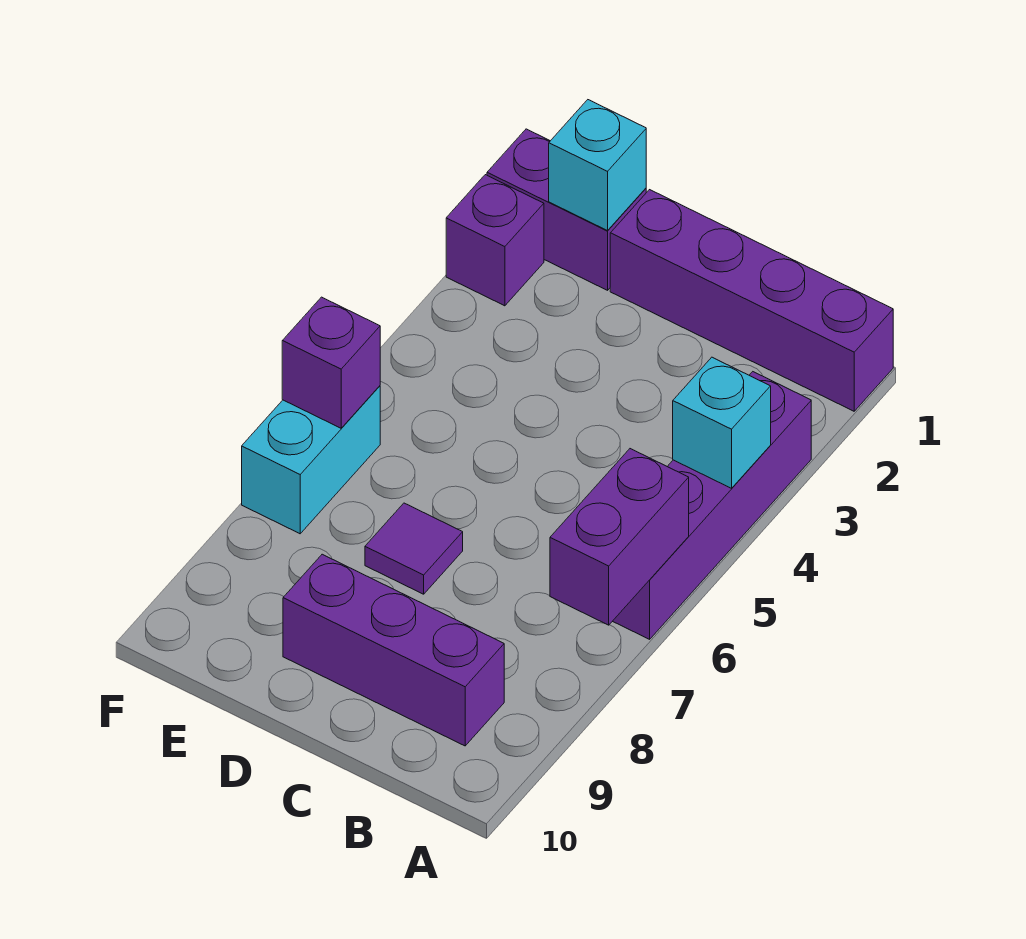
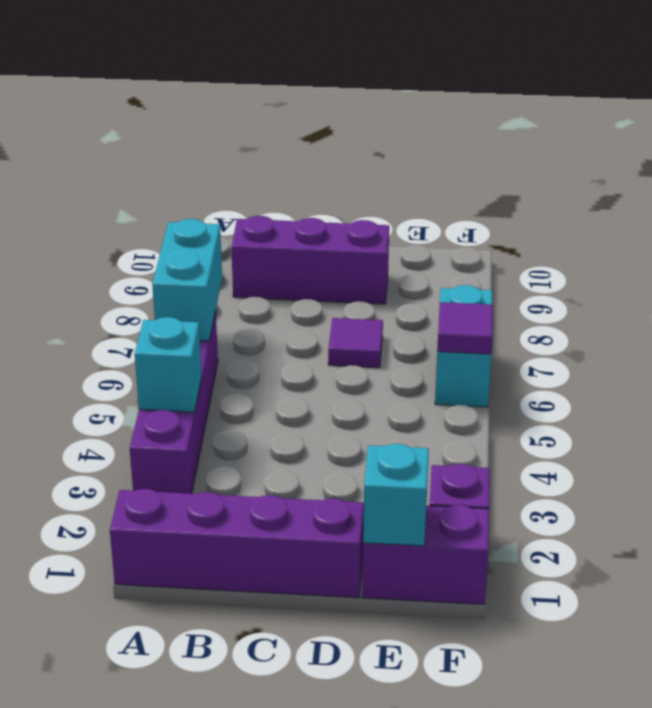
purple 1x2 brick [550,449,689,625] -> cyan 1x2 brick [152,219,222,341]
purple 1x1 brick [282,297,380,428] -> purple 1x1 tile [437,302,493,354]

